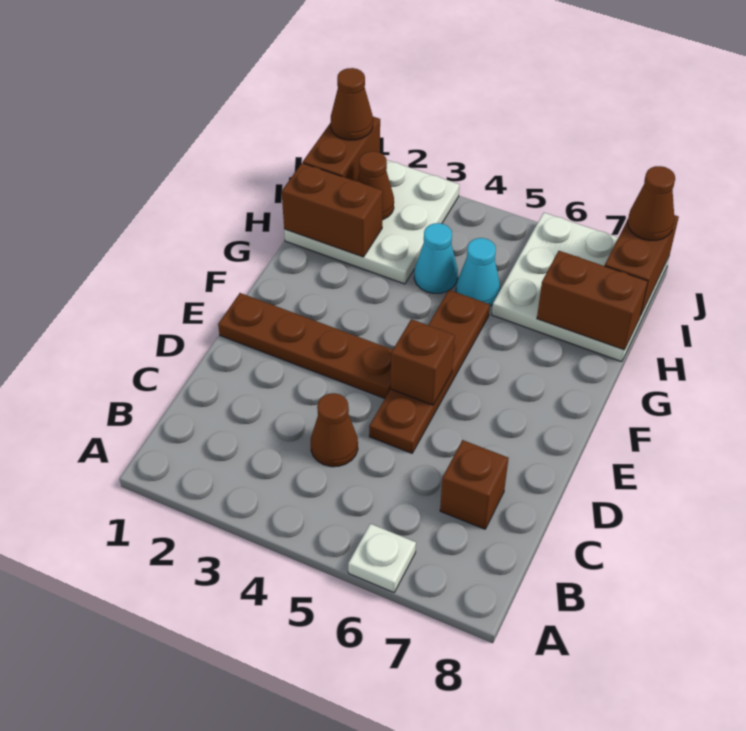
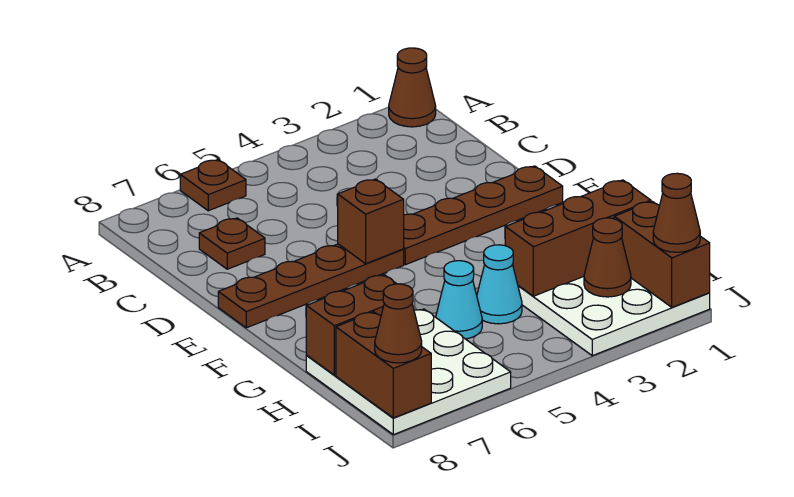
white 1x1 plate [348,524,416,592] -> brown 1x1 plate [180,160,246,211]
brown 1x1 cone [311,393,358,467] -> brown 1x1 cone moved to [389,48,436,127]
brown 1x1 brick [440,440,508,529] -> brown 1x1 plate [199,218,265,269]
brown 1x4 plate [369,290,490,453] -> brown 1x4 plate turned to [218,244,404,328]
brown 1x2 brick [282,163,383,257] -> brown 1x3 brick [505,180,651,296]

